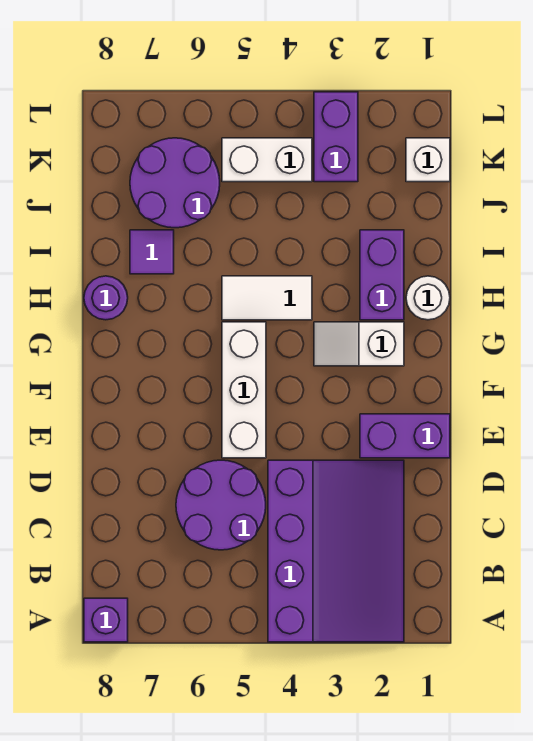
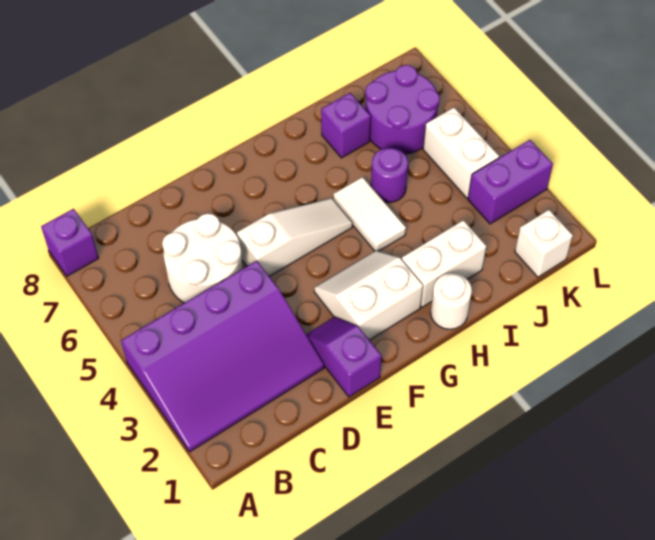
purple 2x2 round brick [176,460,266,550] -> white 2x2 round brick [162,213,243,303]
purple 1x2 brick [360,414,450,458] -> purple 1x2 slope [306,317,382,397]
white 1x3 brick [222,322,266,458] -> white 1x3 slope [237,198,353,276]
white 1x2 slope [314,322,404,366] -> white 2x2 slope [314,251,423,340]
purple 1x2 brick [360,230,404,320] -> white 1x2 brick [402,220,486,307]
purple 1x1 round brick [84,276,128,320] -> purple 1x1 round brick moved to [371,148,408,203]
purple 1x1 tile [130,230,174,274] -> purple 1x1 brick [321,93,371,158]

